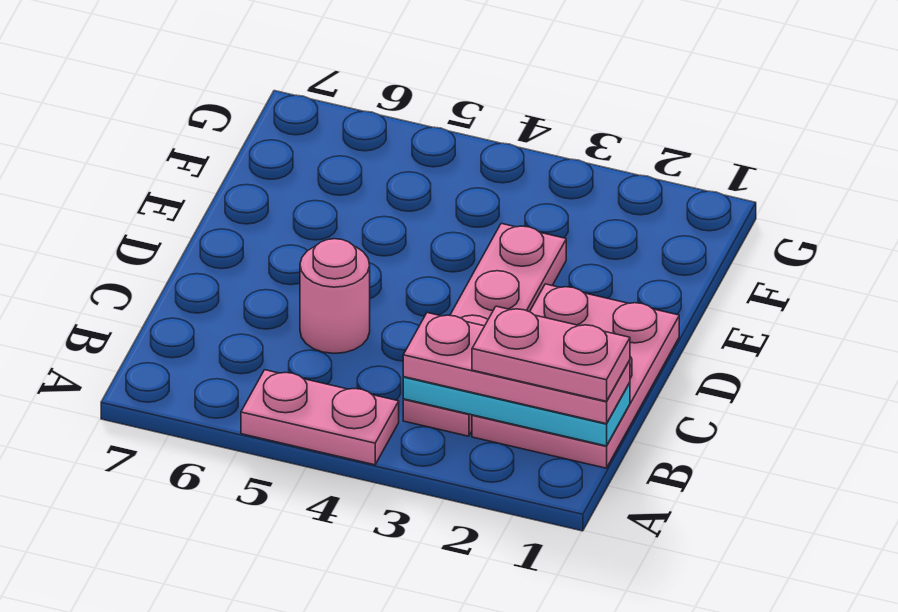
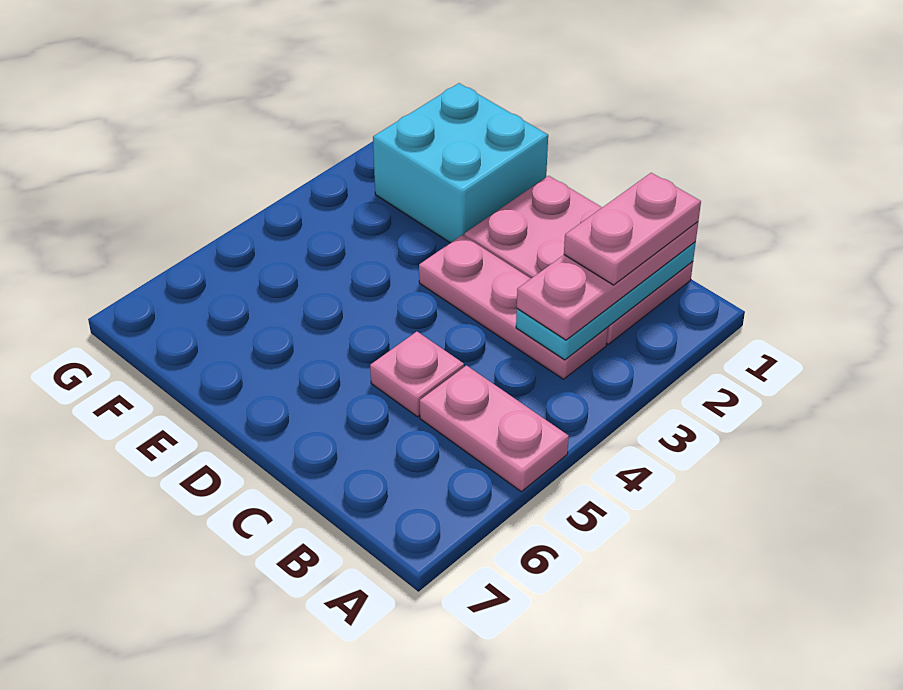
pink 1x2 plate [241,370,399,465] -> pink 1x2 plate turned to [420,365,569,492]
pink 1x4 plate [403,223,566,436] -> pink 1x3 plate [419,235,608,379]
pink 1x1 round brick [300,239,370,353] -> pink 1x1 plate [370,332,464,417]
none -> cyan 2x2 brick [373,83,548,243]

